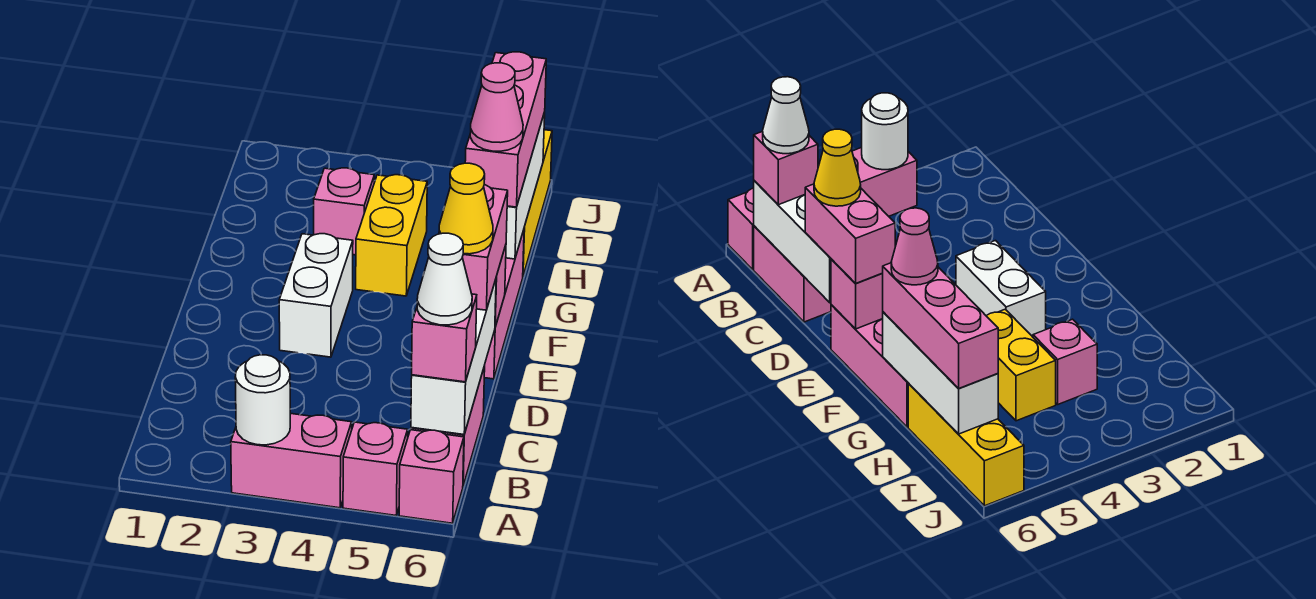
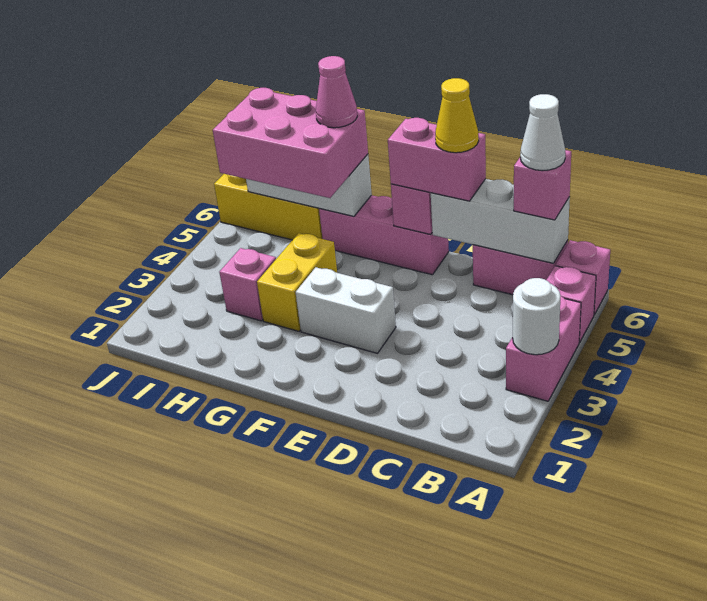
yellow 1x2 brick [356,175,427,296] -> yellow 1x2 brick turned to [257,233,337,331]
pink 1x3 brick [465,52,546,207] -> pink 2x3 brick [213,88,368,198]

